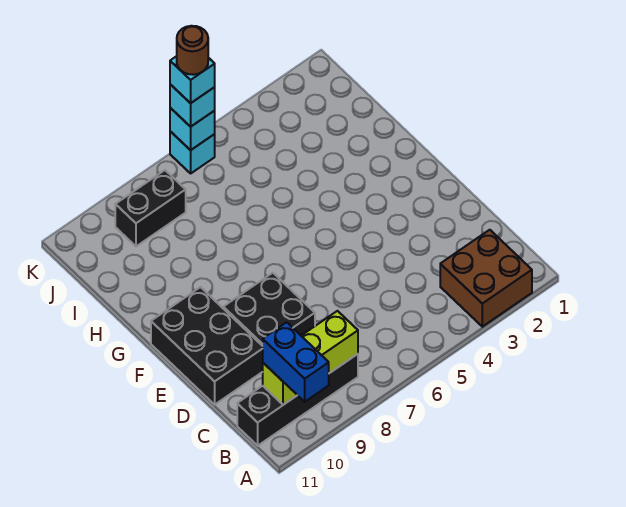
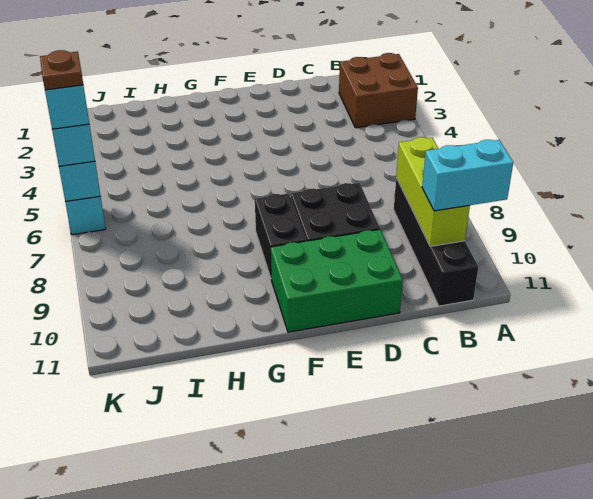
blue 1x2 brick [263,322,329,402] -> cyan 1x2 brick [422,140,513,211]
black 2x3 brick [151,287,263,404] -> green 2x3 brick [271,230,403,332]
black 1x2 brick [115,170,186,246] -> black 1x2 brick moved to [255,193,306,278]
brown 1x1 round brick [177,26,208,75] -> brown 1x1 plate [40,50,83,90]

